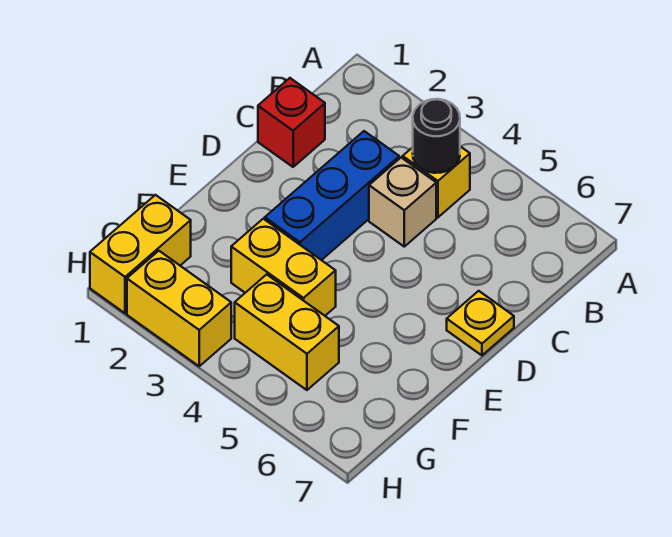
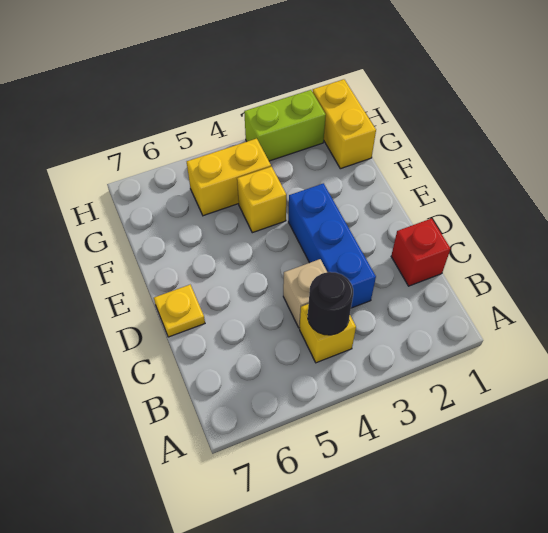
yellow 1x2 brick [231,219,336,316] -> yellow 1x1 brick [237,167,286,233]
yellow 1x2 brick [127,251,231,366] -> lime 1x2 brick [244,90,326,161]

